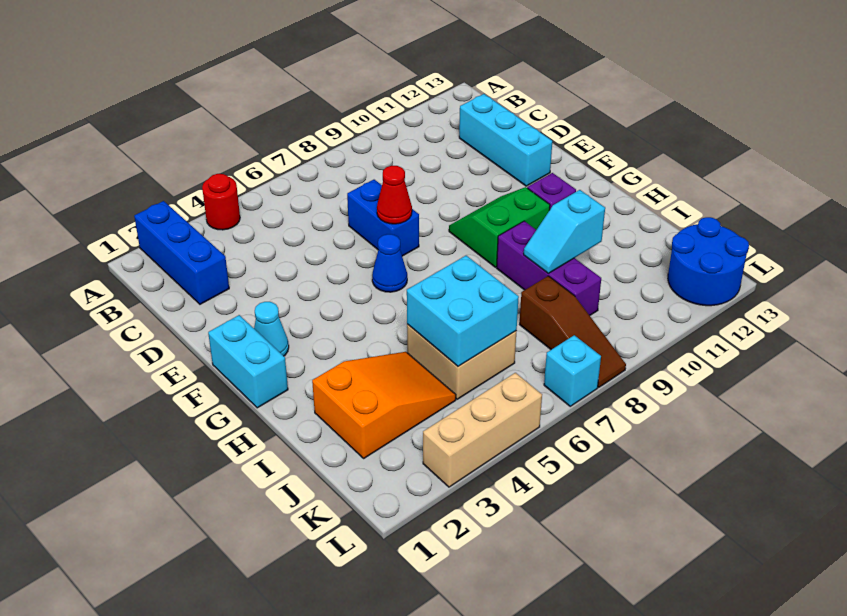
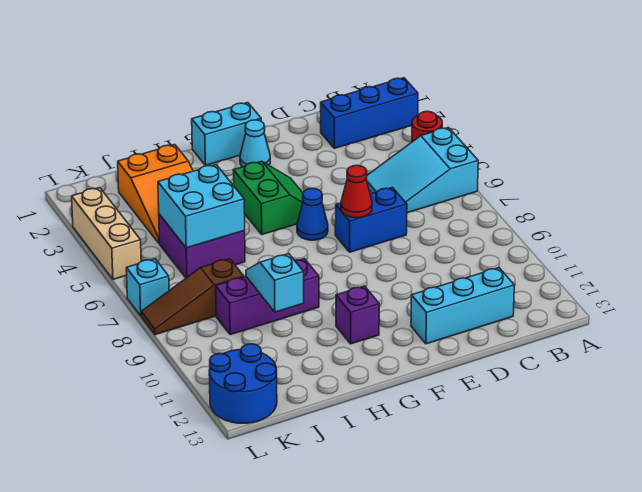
none -> cyan 2x3 slope [366,127,478,213]
green 2x2 slope [449,187,550,267] -> green 2x2 slope moved to [233,161,303,235]
tan 2x2 brick [407,324,516,399] -> purple 2x2 brick [159,214,245,278]

